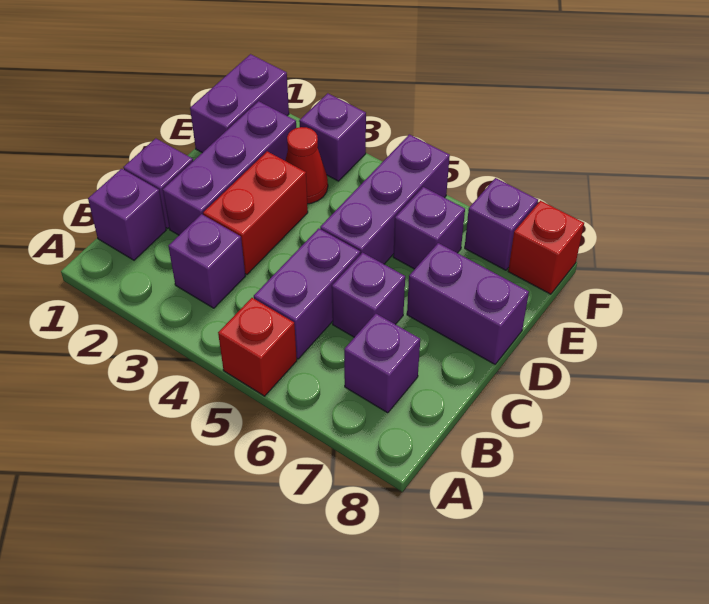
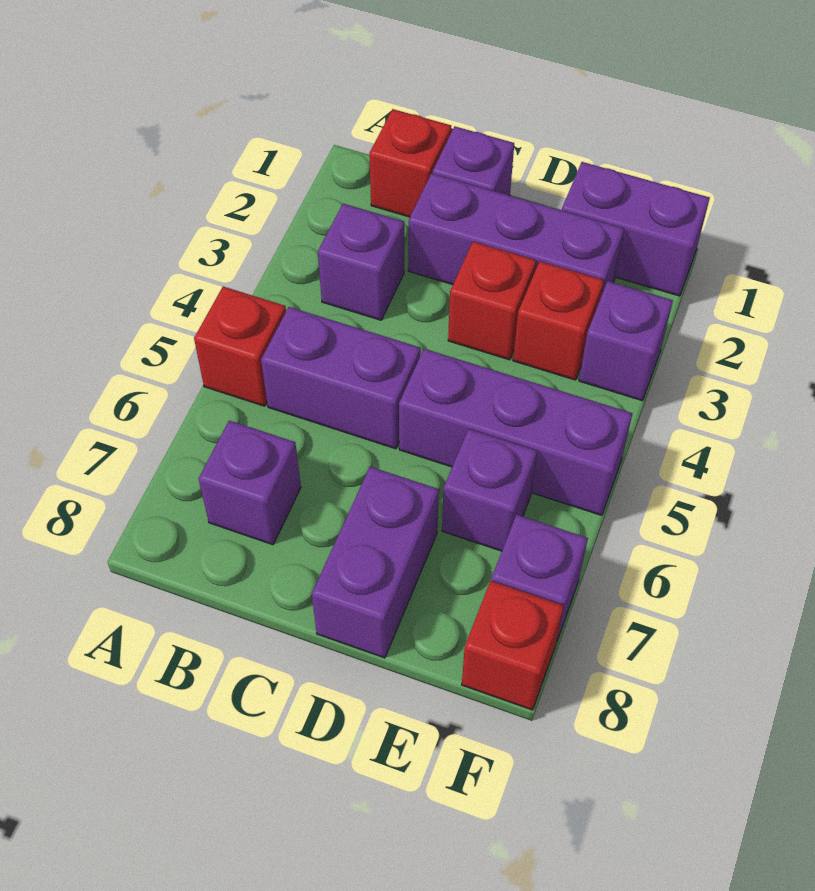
purple 1x1 brick [88,169,166,260] -> red 1x1 brick [369,109,451,217]
red 1x2 brick [203,151,308,275] -> red 1x1 brick [448,242,536,360]
purple 1x1 brick [332,253,405,337] -> none
red 1x1 cone [285,127,328,204] -> red 1x1 brick [513,261,604,380]

